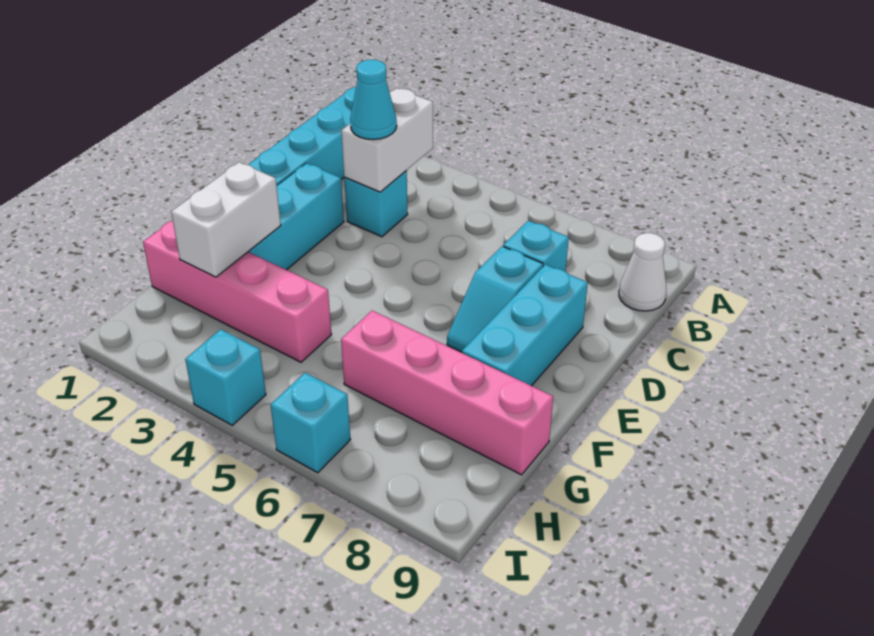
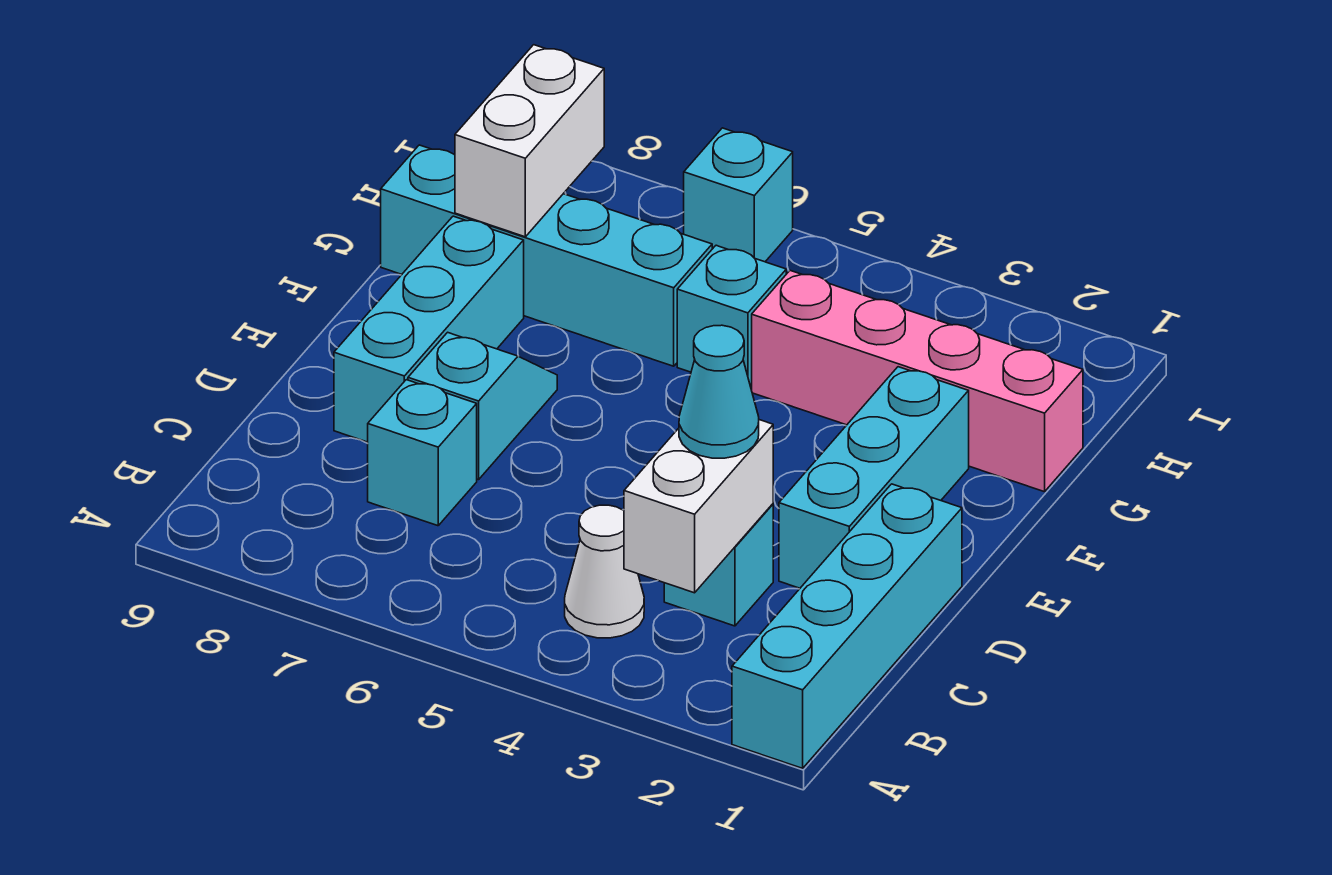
white 1x1 cone [619,233,666,311] -> white 1x1 cone moved to [565,505,644,638]
white 1x2 brick [171,162,281,277] -> white 1x2 brick moved to [455,45,604,237]
pink 1x4 brick [341,311,553,475] -> cyan 1x4 brick [381,145,712,366]
cyan 1x1 brick [185,329,266,425] -> cyan 1x1 brick moved to [677,245,786,388]

